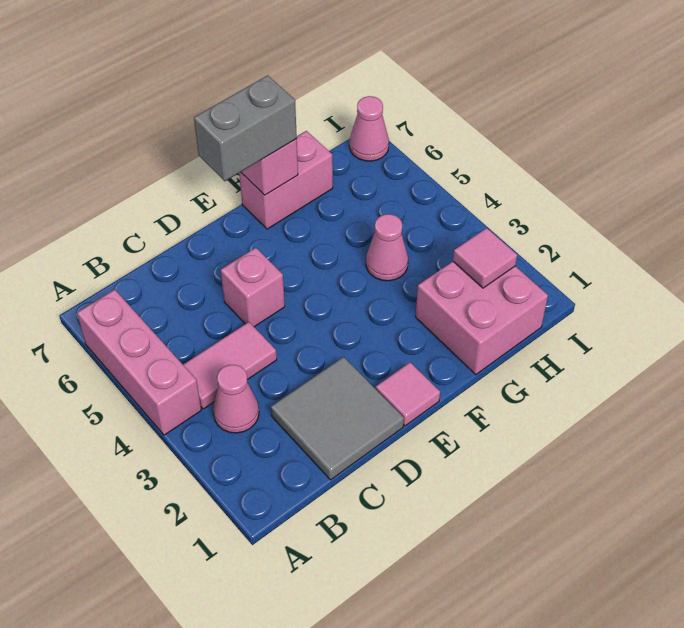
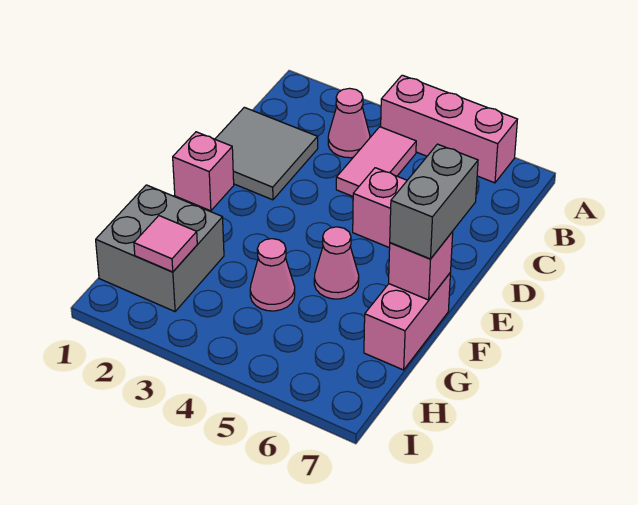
pink 1x1 tile [376,362,440,426] -> pink 1x1 brick [173,132,234,211]
pink 2x2 brick [416,262,548,375] -> grey 2x2 brick [96,185,224,311]
pink 1x1 cone [349,96,389,161] -> pink 1x1 cone moved to [314,227,359,299]

